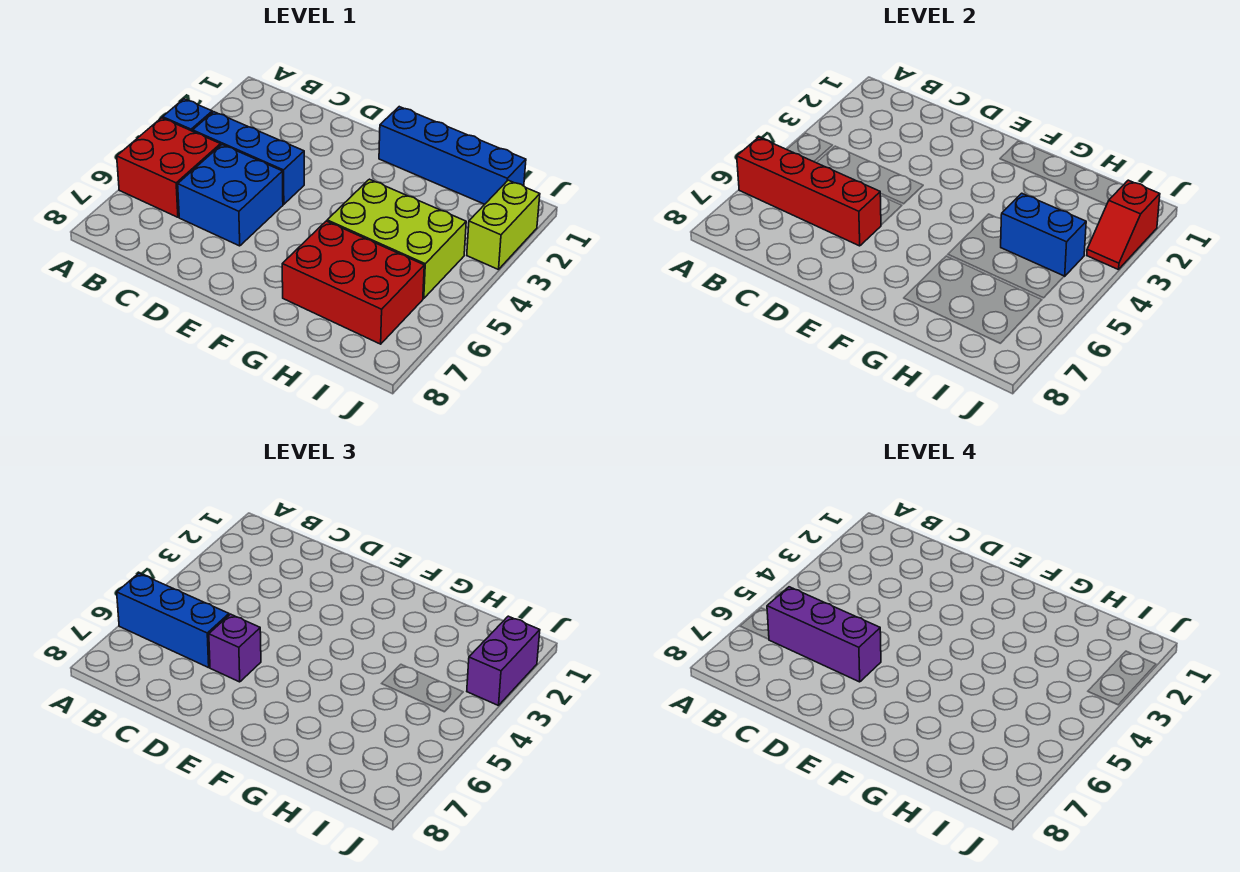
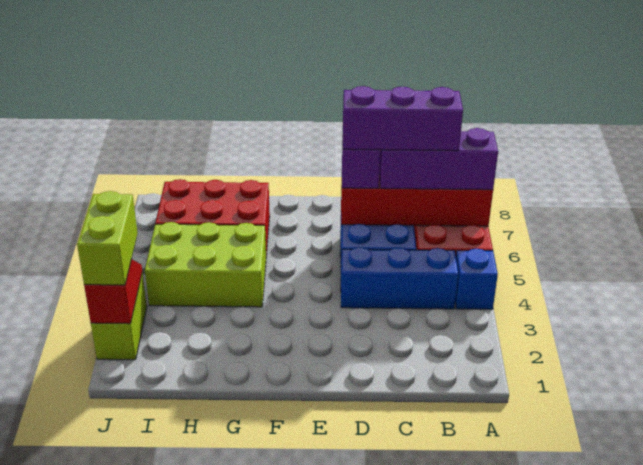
blue 1x3 brick [117,573,229,668] -> purple 1x3 brick [379,128,498,190]
blue 1x4 brick [379,107,526,204] -> none
blue 1x2 brick [1001,193,1086,276] -> none
purple 1x2 brick [467,616,540,706] -> lime 1x2 brick [77,191,138,285]

